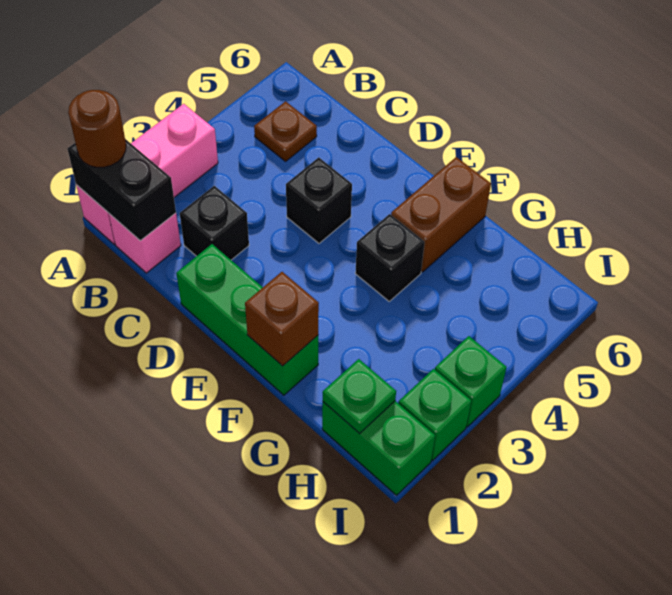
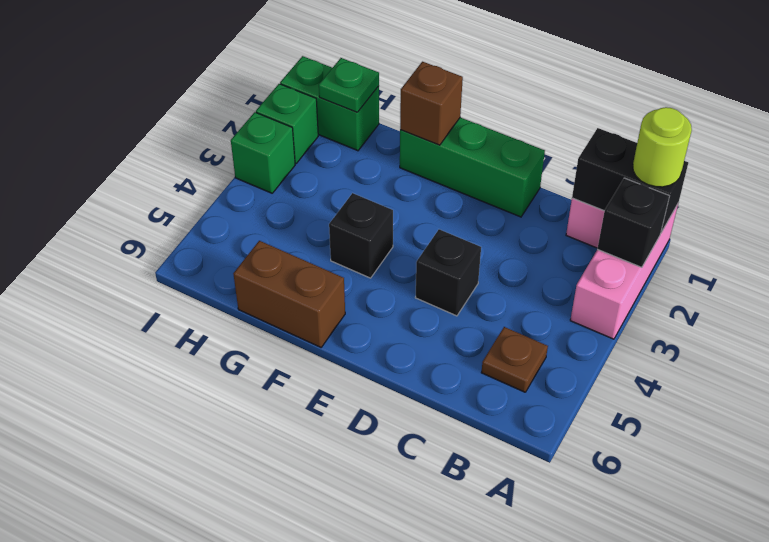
brown 1x1 round brick [68,90,126,167] -> lime 1x1 round brick [633,107,692,187]
black 1x1 brick [180,186,249,260] -> black 1x1 brick moved to [597,178,669,267]
brown 1x2 brick [391,157,491,272] -> brown 1x2 brick turned to [233,241,345,347]

